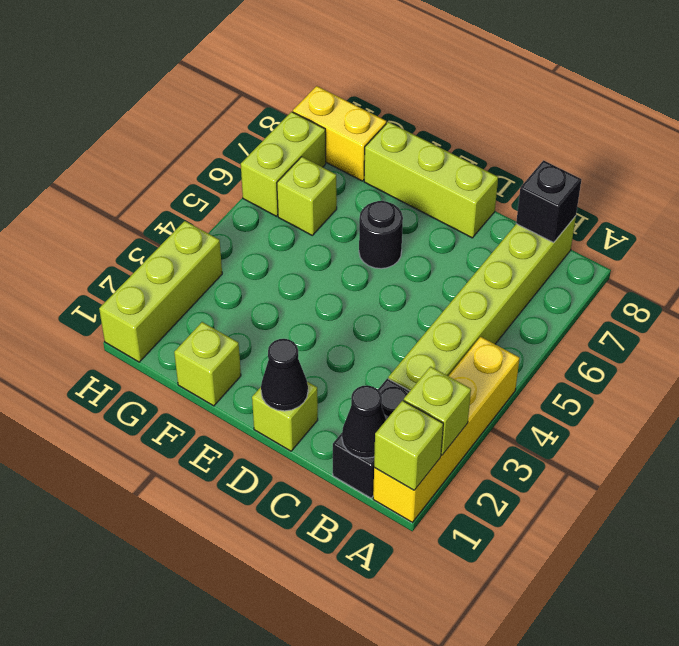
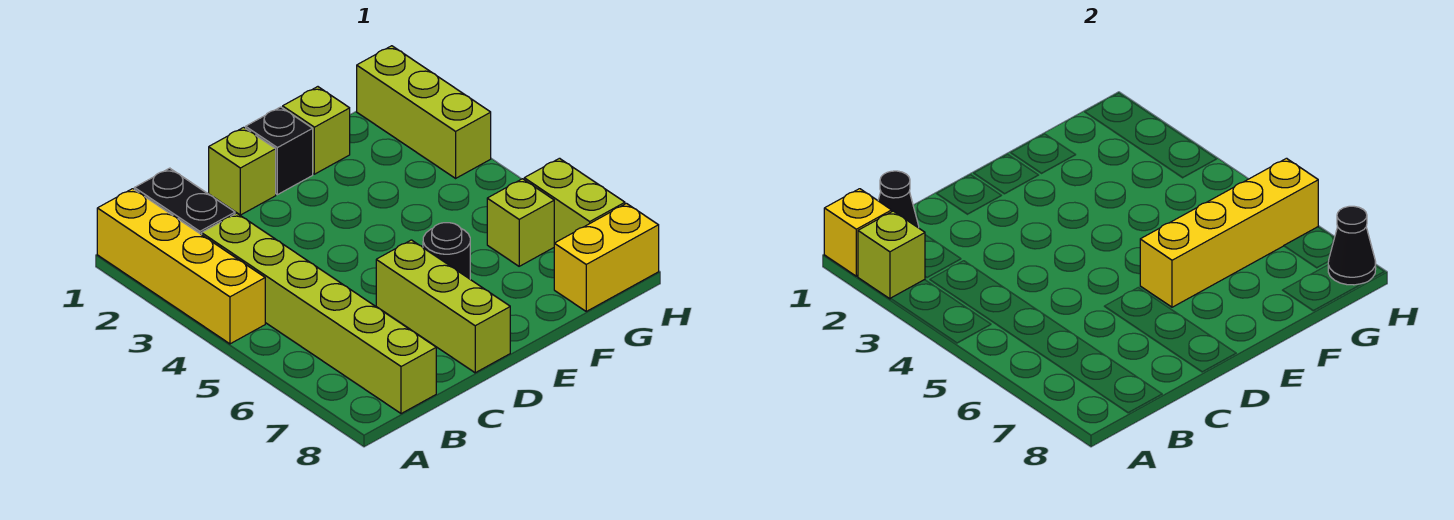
lime 1x1 brick [374,401,443,490] -> yellow 1x1 brick [824,189,892,276]
black 1x1 brick [516,160,581,242] -> black 1x1 brick moved to [246,107,313,195]
black 1x1 cone [261,339,308,411] -> black 1x1 cone moved to [1328,206,1376,285]
lime 1x3 brick [364,122,498,238] -> lime 1x3 brick turned to [376,240,510,373]
none -> yellow 1x4 brick [1140,158,1318,307]

